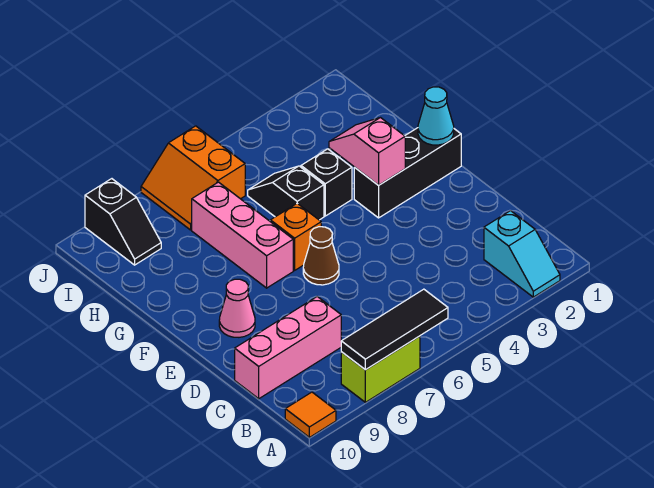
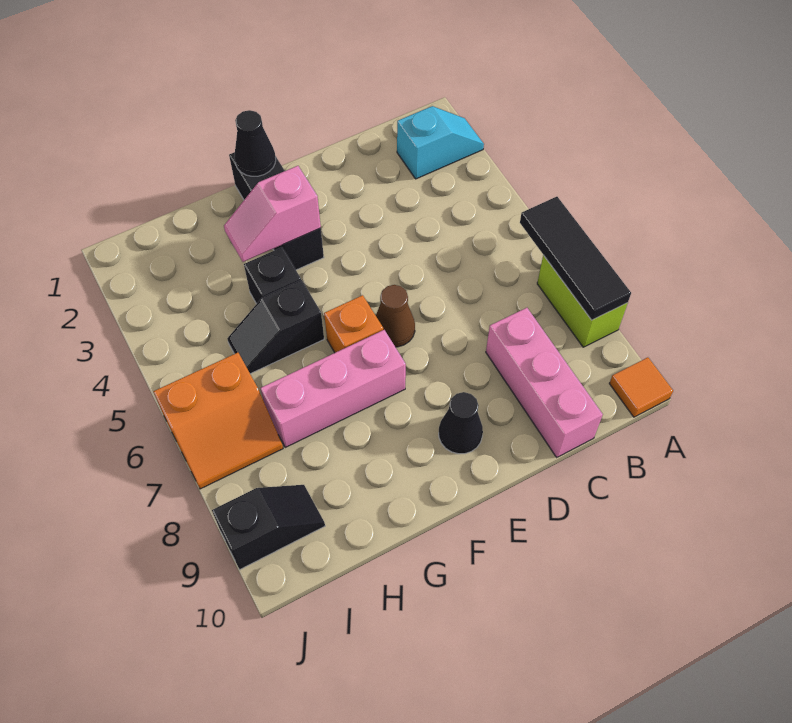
pink 1x1 cone [219,279,255,337] -> black 1x1 cone [439,392,483,454]
cyan 1x1 cone [418,87,454,145] -> black 1x1 cone [234,110,276,176]

